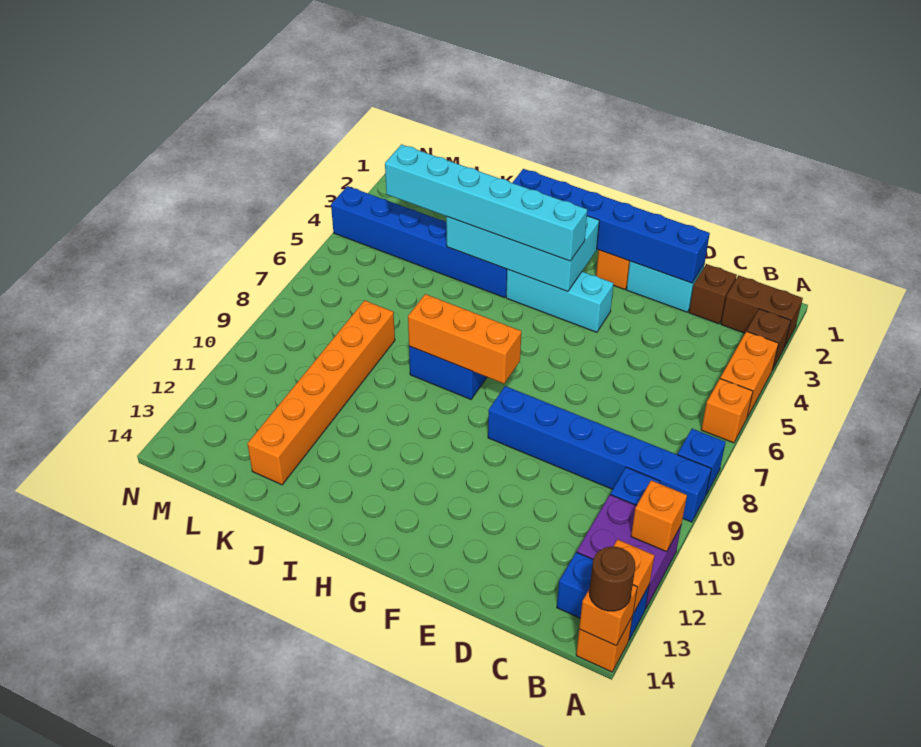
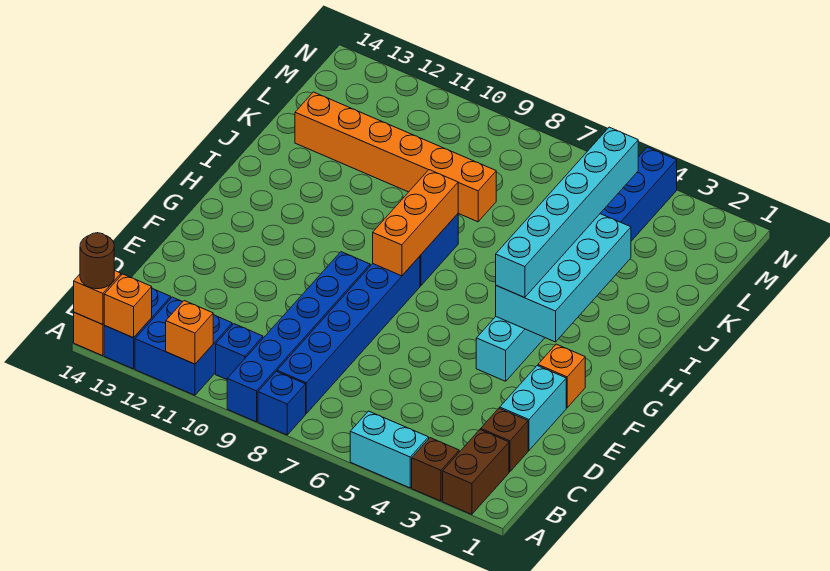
orange 1x2 brick [720,331,779,417] -> cyan 1x2 brick [350,411,429,488]
orange 1x1 brick [701,379,753,443] -> none
purple 2x2 brick [577,495,681,609] -> blue 2x2 brick [135,297,232,395]
blue 1x6 brick [512,169,710,283] -> blue 1x6 brick moved to [277,256,420,413]

